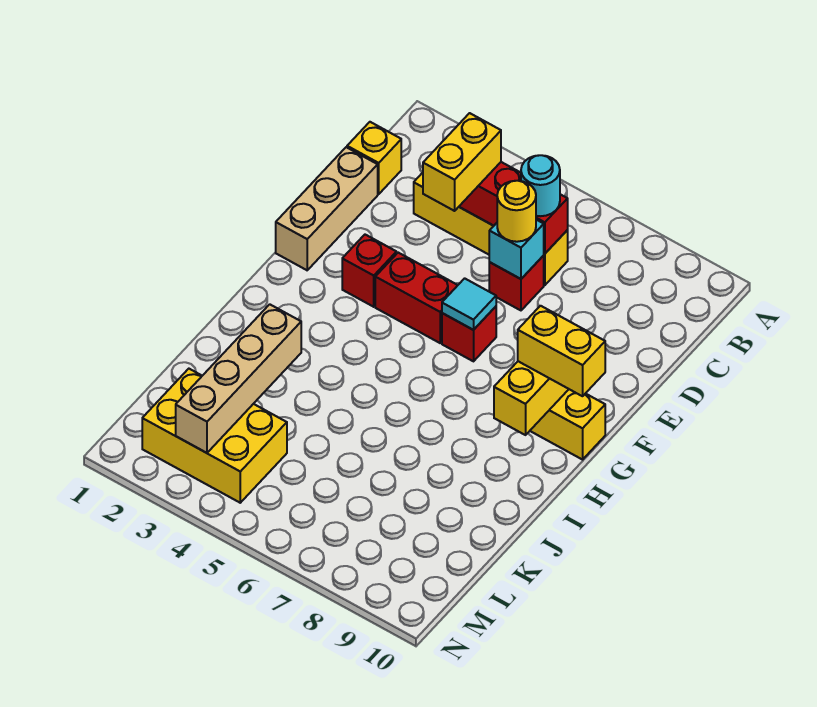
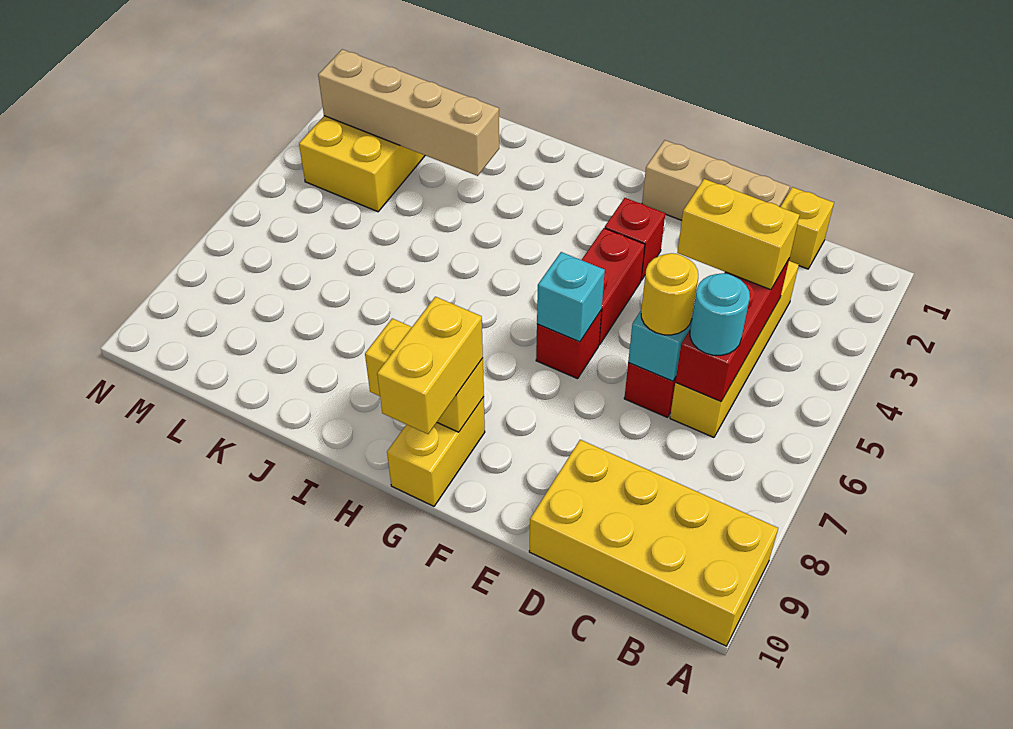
none -> yellow 2x4 brick [529,440,778,646]
cyan 1x1 tile [442,278,496,330] -> cyan 1x1 brick [537,252,605,342]

